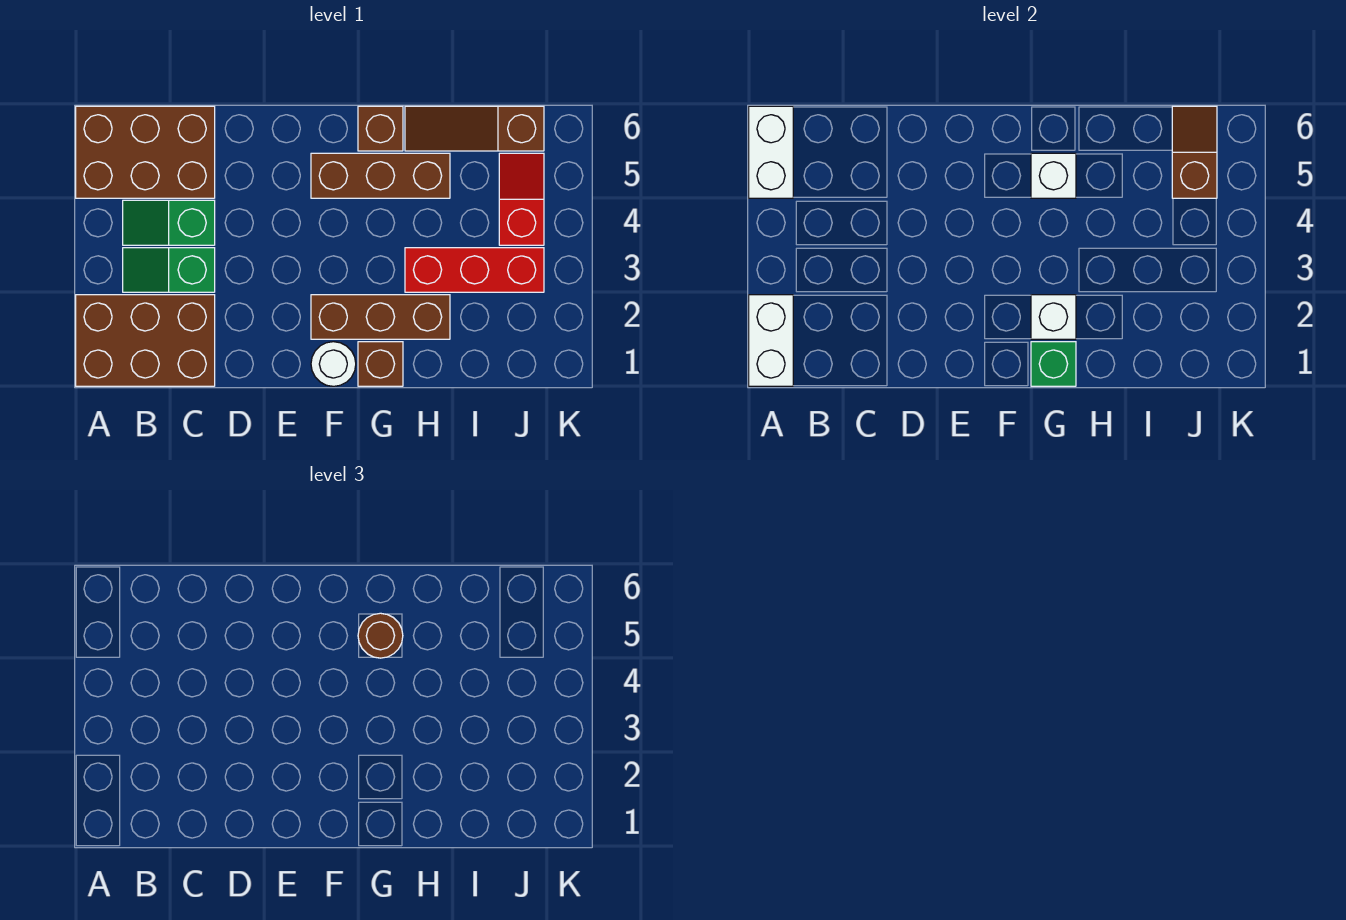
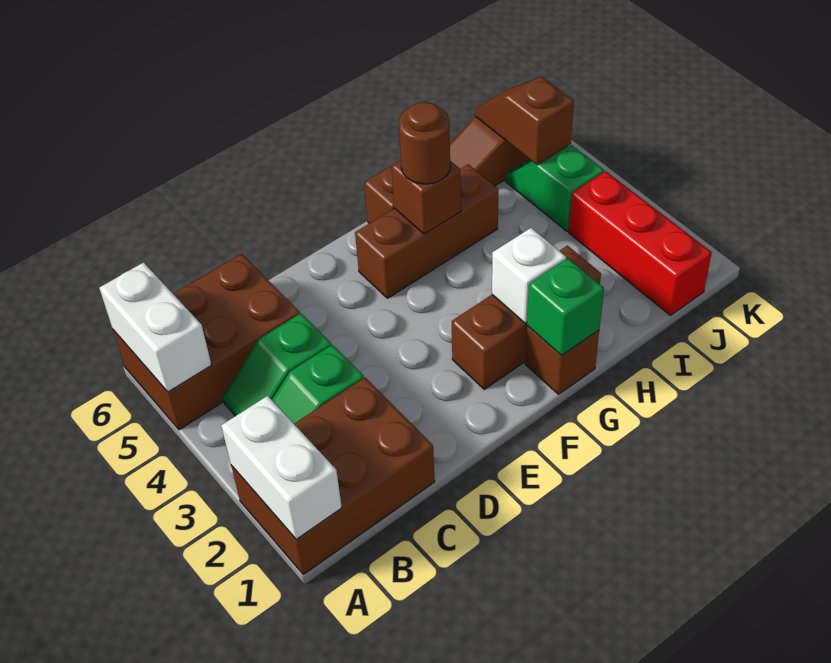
white 1x1 round brick [311,342,356,386] -> none
white 1x1 brick [1031,153,1076,198] -> brown 1x1 brick [392,160,461,234]
red 1x3 brick [405,248,544,292] -> red 1x3 brick turned to [569,171,712,315]
red 1x2 slope [499,153,544,245] -> green 1x2 slope [505,145,604,231]

